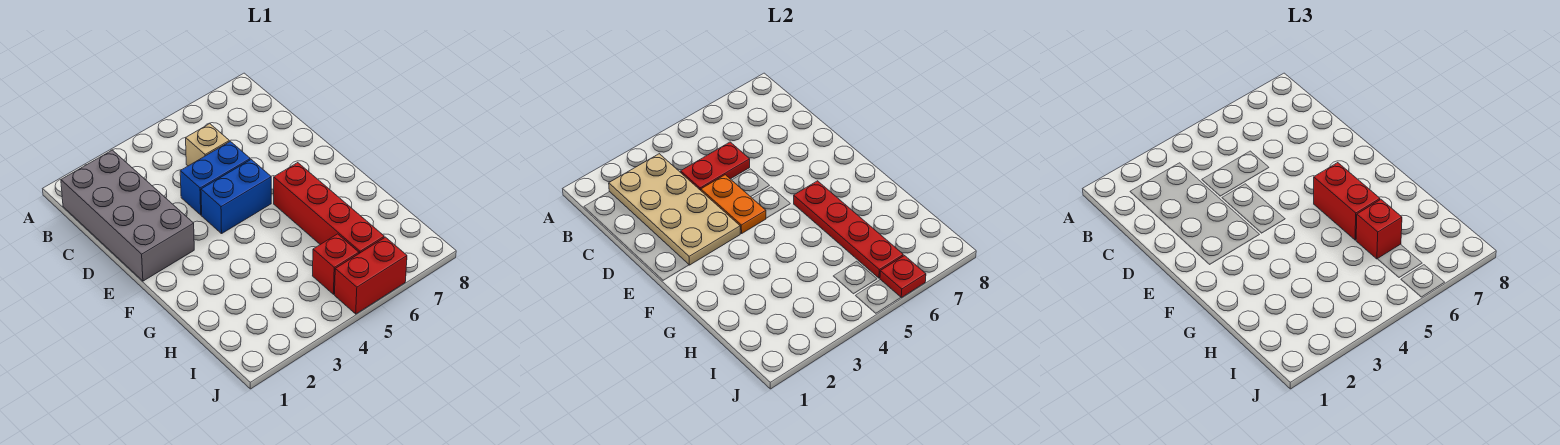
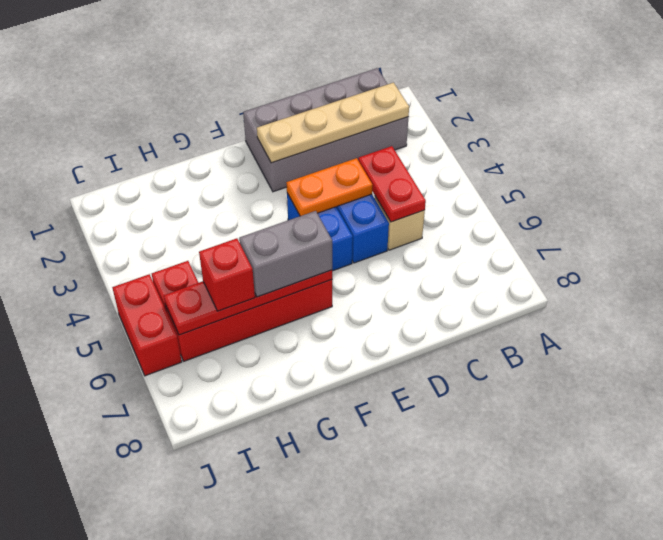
tan 2x4 plate [609,154,740,265] -> tan 1x4 plate [257,83,409,163]
red 1x2 brick [1314,163,1380,240] -> grey 1x2 brick [239,211,332,297]
red 1x1 plate [880,256,926,298] -> none

